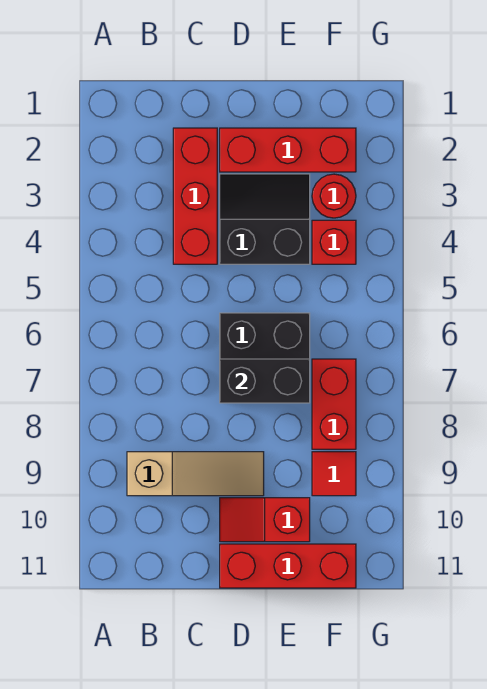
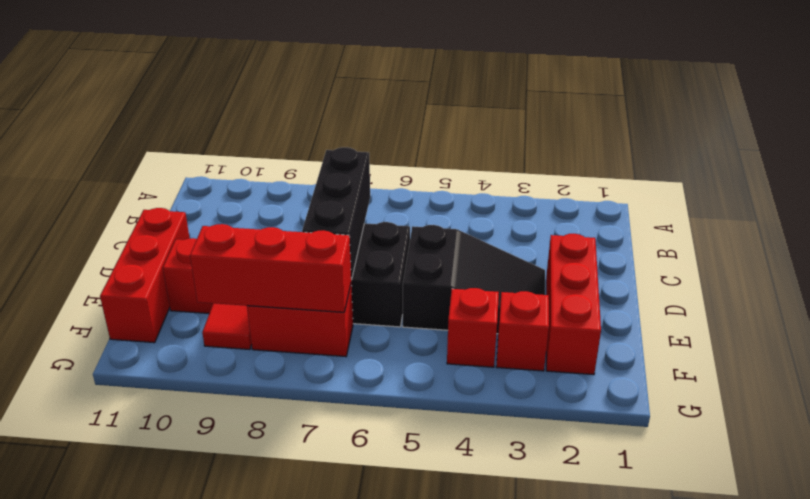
tan 1x3 slope [127,452,264,496] -> none
red 1x3 brick [173,128,217,264] -> red 1x3 brick moved to [190,224,351,312]
black 2x2 slope [220,174,310,264] -> black 2x3 slope [403,225,545,334]
black 1x2 brick [220,359,310,403] -> black 1x3 brick [302,147,370,280]
red 1x1 round brick [312,174,356,218] -> red 1x1 brick [496,291,549,371]

